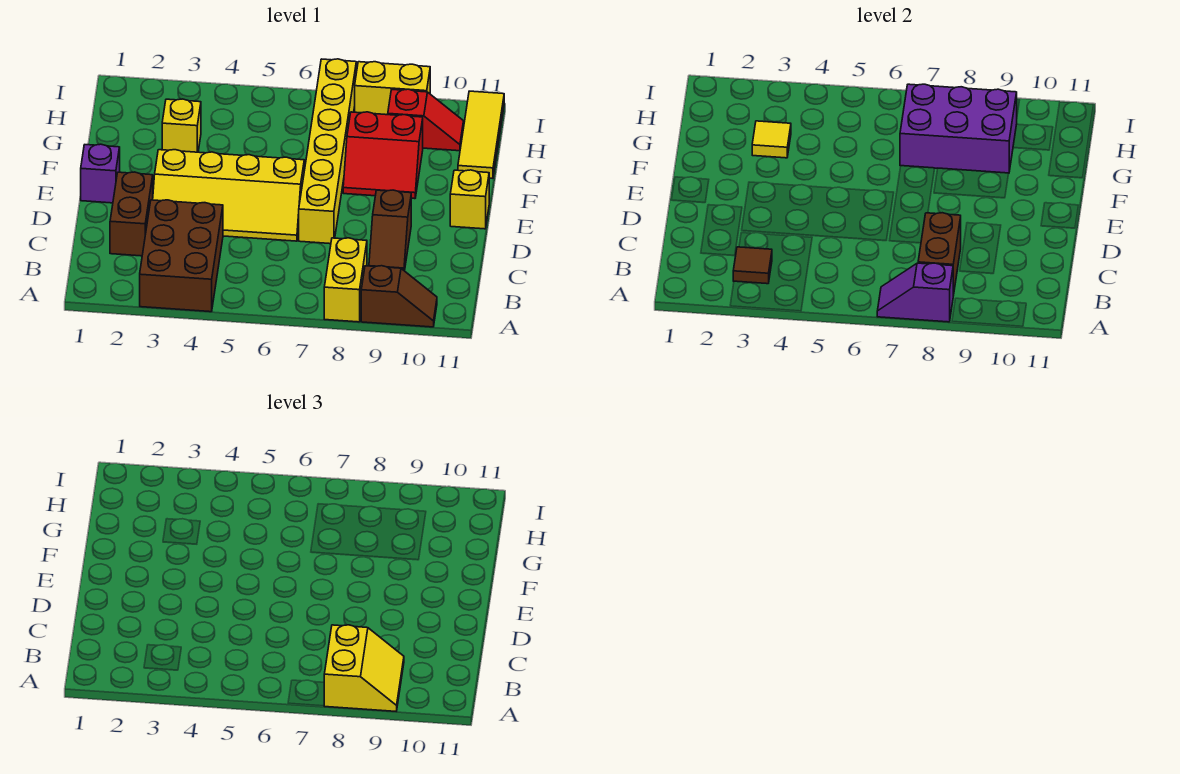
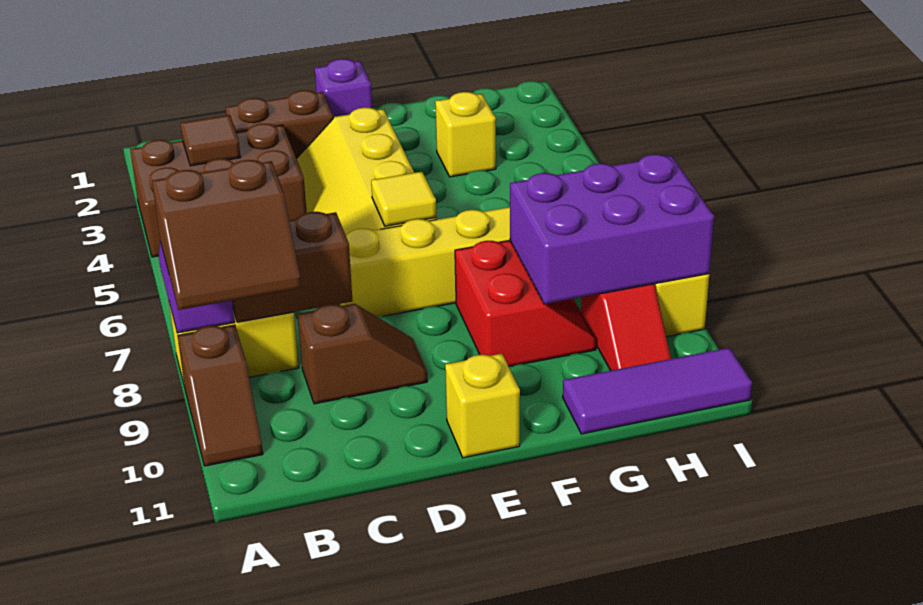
yellow 2x2 slope [324,625,404,711] -> brown 2x2 slope [152,160,301,310]
brown 1x2 slope [369,190,411,271] -> brown 1x2 slope turned to [298,304,427,404]
red 2x2 slope [343,112,423,199] -> red 2x2 slope turned to [455,241,596,367]
yellow 1x1 tile [752,121,791,158] -> yellow 1x1 tile moved to [371,172,437,226]
purple 2x3 brick [900,84,1017,173] -> purple 2x3 brick turned to [510,155,714,304]
yellow 1x3 tile [458,91,504,178] -> purple 1x3 tile [563,348,752,434]

